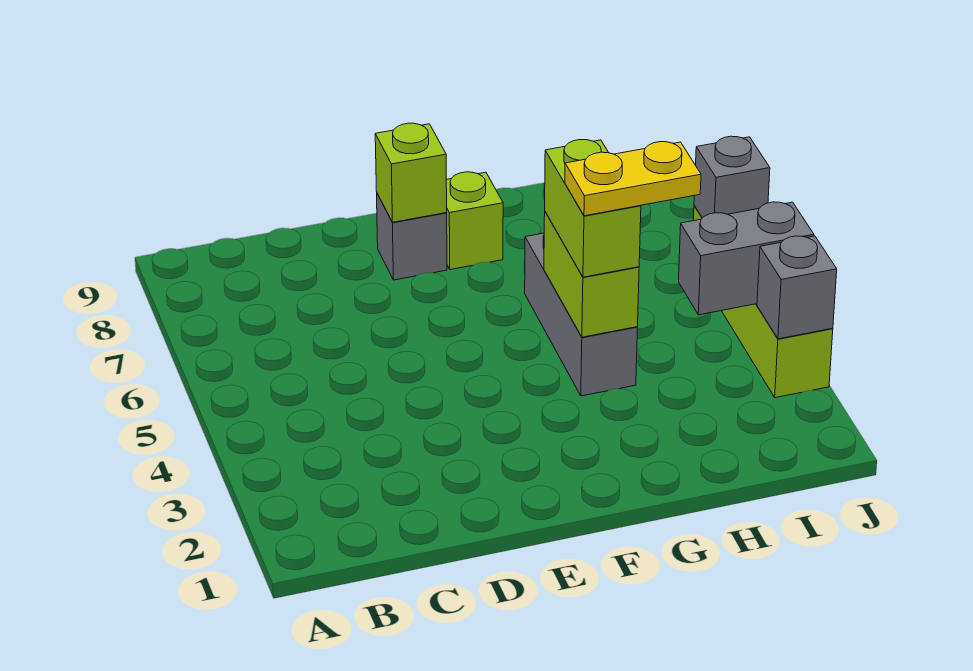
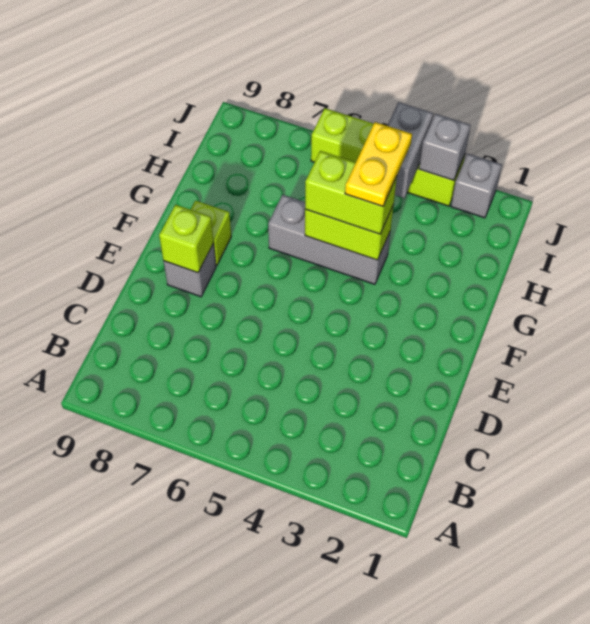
grey 1x1 brick [694,136,770,218] -> grey 1x1 brick moved to [451,153,502,218]

